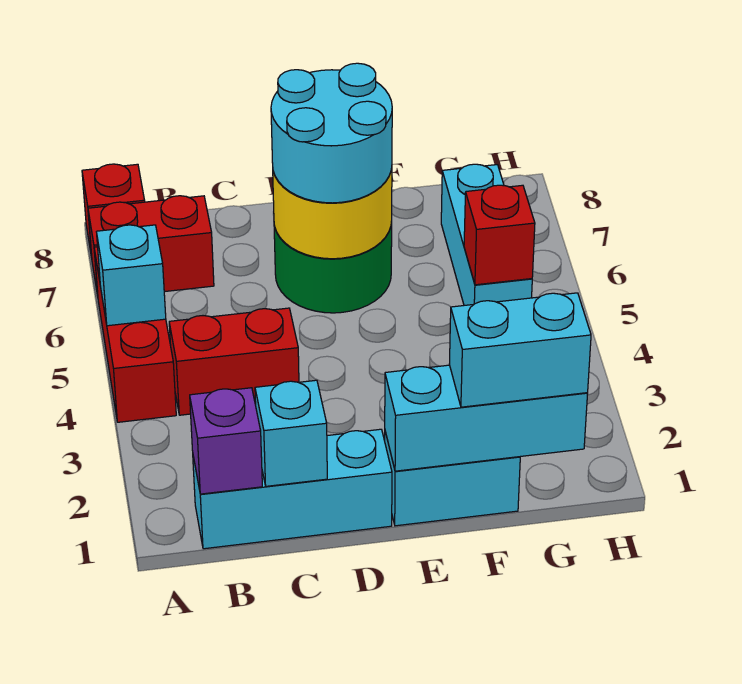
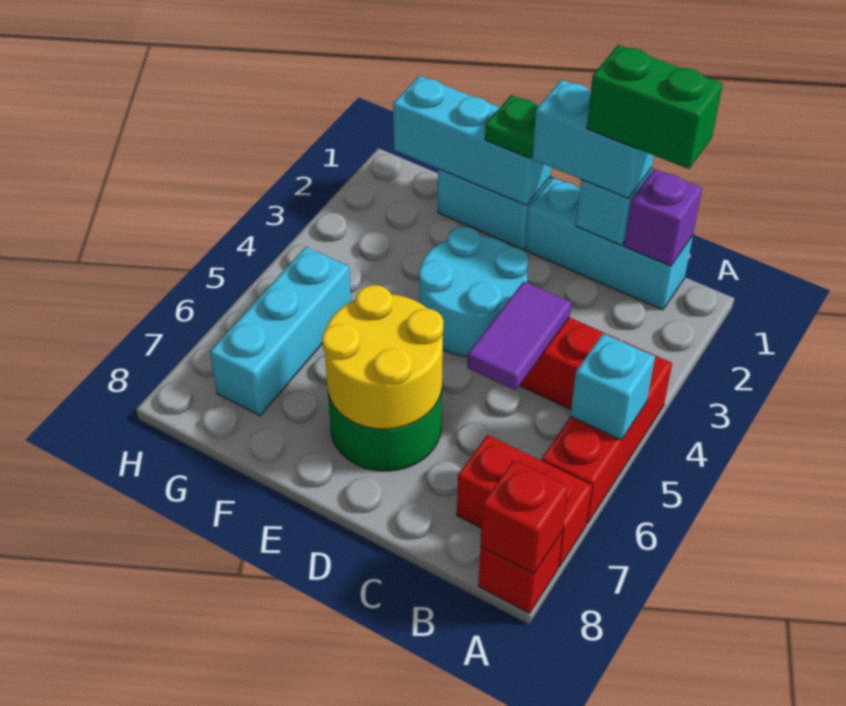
none -> green 1x2 brick [587,45,723,169]
none -> purple 1x2 tile [467,281,571,390]
cyan 2x2 round brick [271,63,392,203] -> cyan 2x2 round brick moved to [419,227,528,357]
none -> green 1x1 plate [485,95,539,158]
cyan 1x2 brick [449,293,591,407] -> cyan 1x2 brick moved to [532,80,654,198]
red 1x1 brick [464,185,535,285] -> red 1x1 brick moved to [480,460,569,574]

